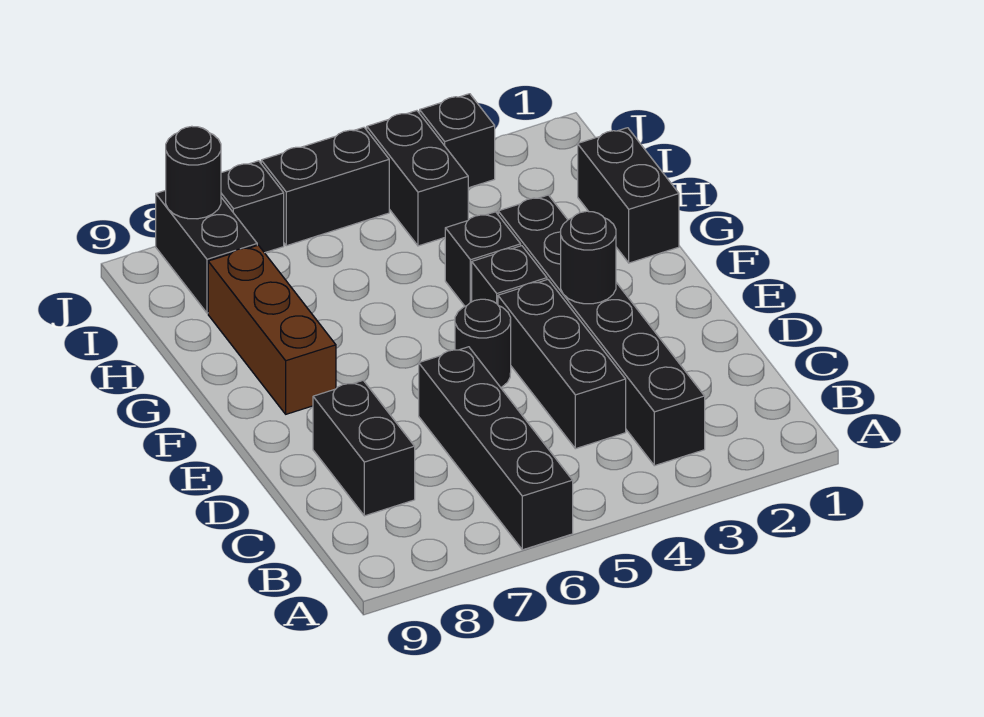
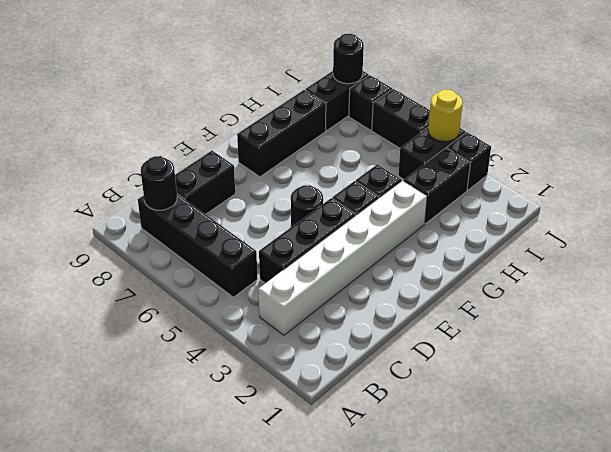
black 1x4 brick [419,347,573,550] -> black 1x4 brick turned to [138,194,258,297]
black 1x6 brick [498,195,705,466] -> white 1x6 brick [258,181,427,335]
black 1x1 round brick [561,211,616,304] -> black 1x1 round brick moved to [141,156,177,210]
brown 1x3 brick [208,245,336,414] -> black 1x3 brick [237,90,326,177]
black 1x2 brick [578,128,679,263] -> black 1x2 brick moved to [404,148,470,224]
none -> yellow 1x1 round brick [428,90,463,141]

